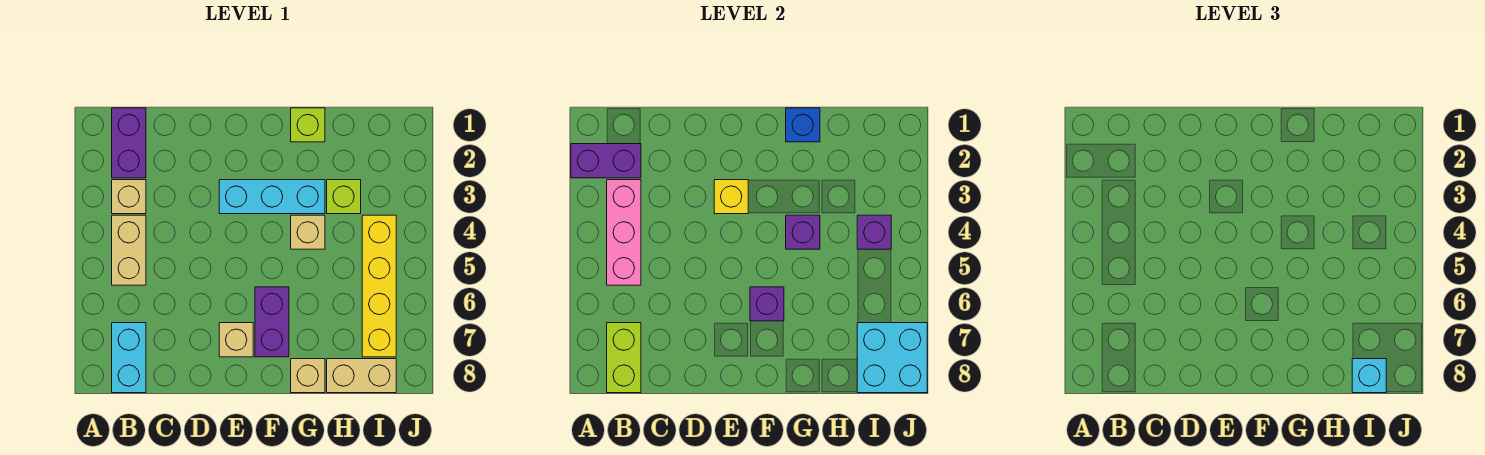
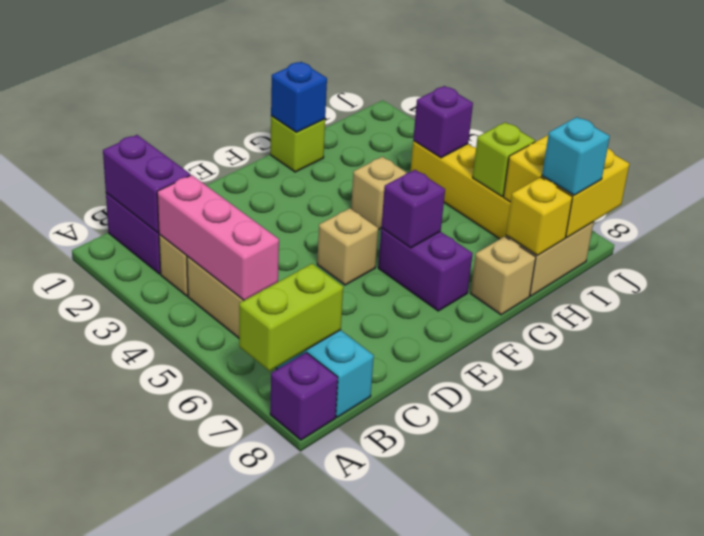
purple 1x2 brick [571,144,641,178] -> purple 1x2 brick turned to [103,135,190,233]
lime 1x2 brick [607,323,641,393] -> lime 1x2 brick turned to [239,264,343,371]
cyan 1x3 brick [219,180,325,214] -> none
yellow 1x1 brick [714,180,748,214] -> yellow 1x1 brick moved to [506,177,573,255]
tan 1x1 brick [219,323,253,357] -> tan 1x1 brick moved to [317,208,378,285]
purple 1x1 brick [786,215,820,249] -> purple 1x1 brick moved to [270,353,338,440]
lime 1x1 brick [327,180,361,214] -> lime 1x1 brick moved to [473,122,535,196]
cyan 2x2 brick [857,323,927,393] -> yellow 2x2 brick [504,135,629,237]

